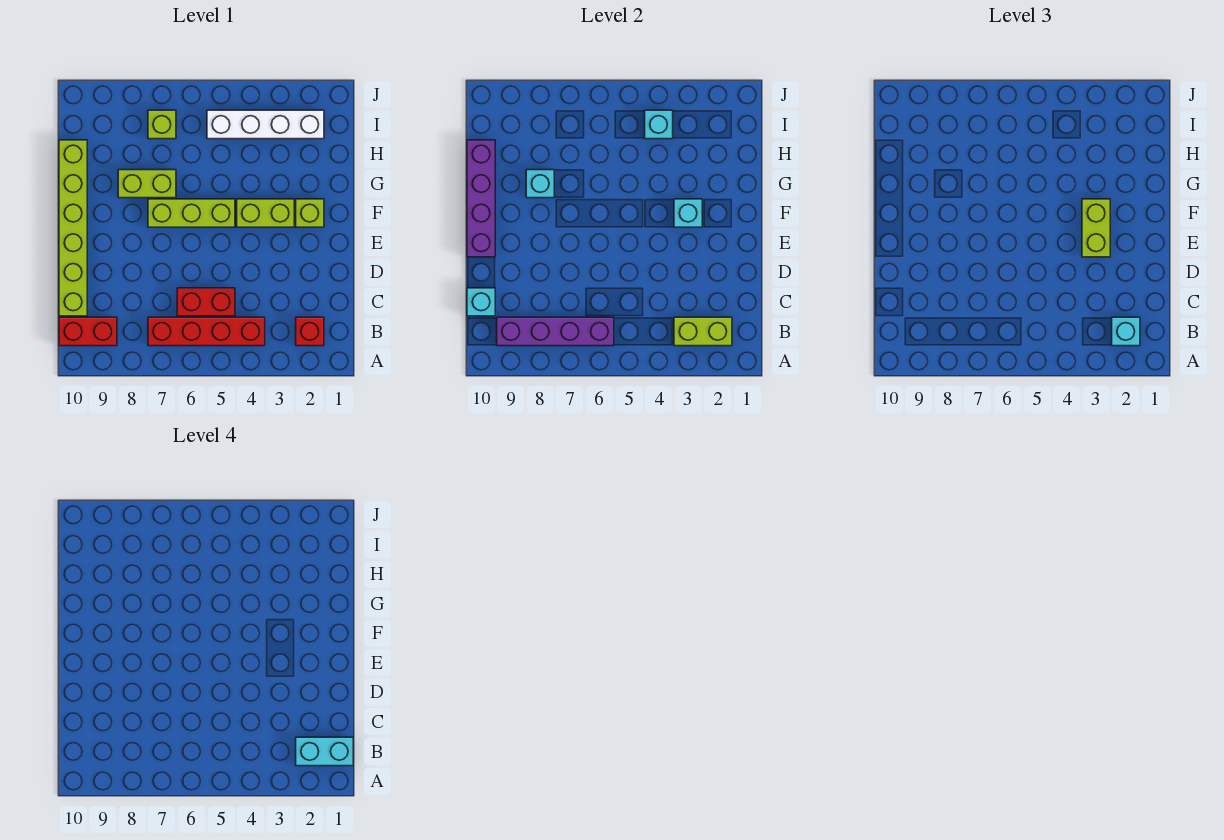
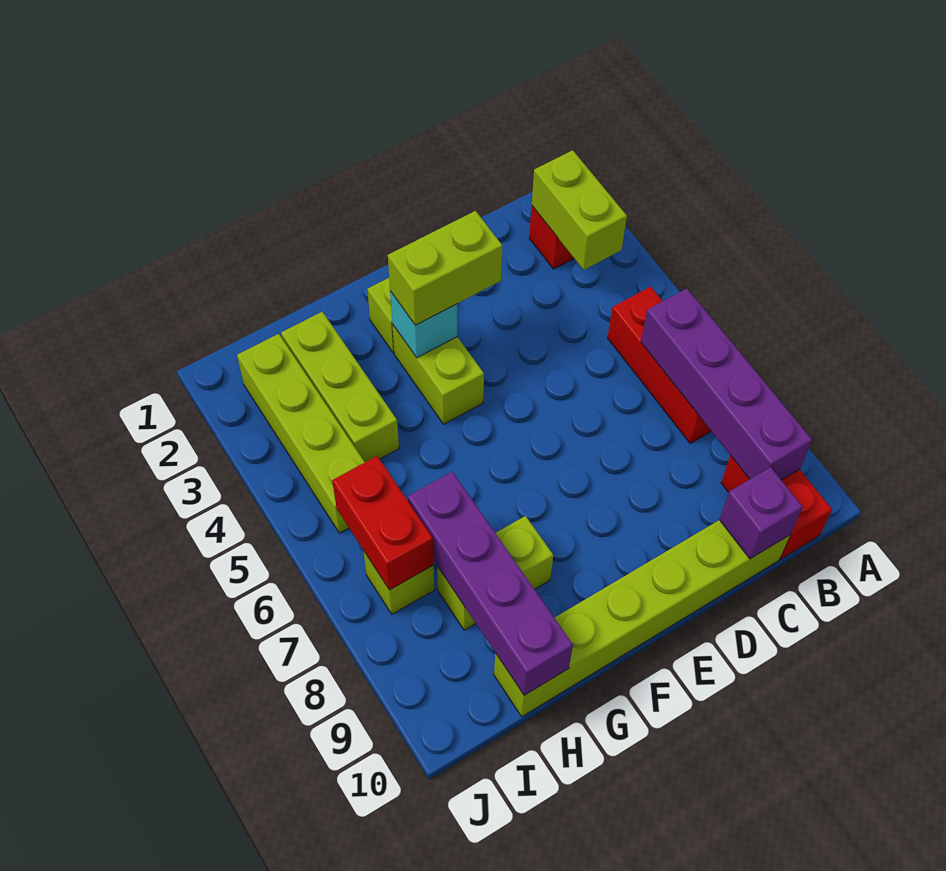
cyan 1x2 brick [296,737,353,766] -> none
cyan 1x1 brick [1112,317,1140,346] -> none
red 1x4 brick [148,317,265,346] -> red 1x3 brick [608,287,711,443]
red 1x2 brick [177,288,235,316] -> red 1x2 brick moved to [332,456,434,590]
cyan 1x1 brick [467,288,495,316] -> purple 1x1 brick [719,467,803,559]
purple 1x4 brick [467,140,495,257] -> purple 1x4 brick turned to [408,472,573,695]
lime 1x3 brick [148,199,235,227] -> lime 1x3 brick moved to [281,312,399,462]
lime 1x2 brick [118,170,176,198] -> lime 1x2 brick turned to [437,516,554,630]
cyan 1x1 brick [526,170,554,198] -> none
white 1x4 brick [207,110,324,139] -> lime 1x4 brick [237,334,365,533]
cyan 1x1 brick [645,110,673,139] -> none

